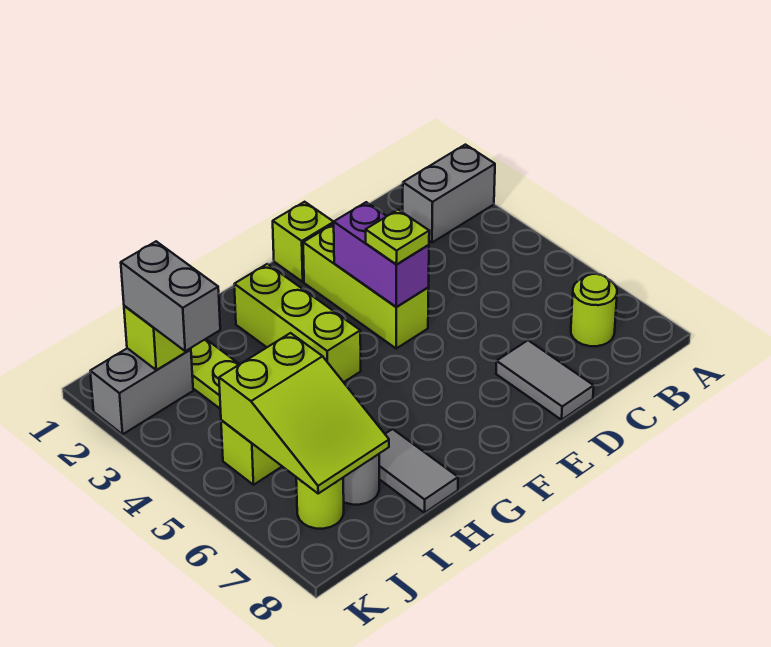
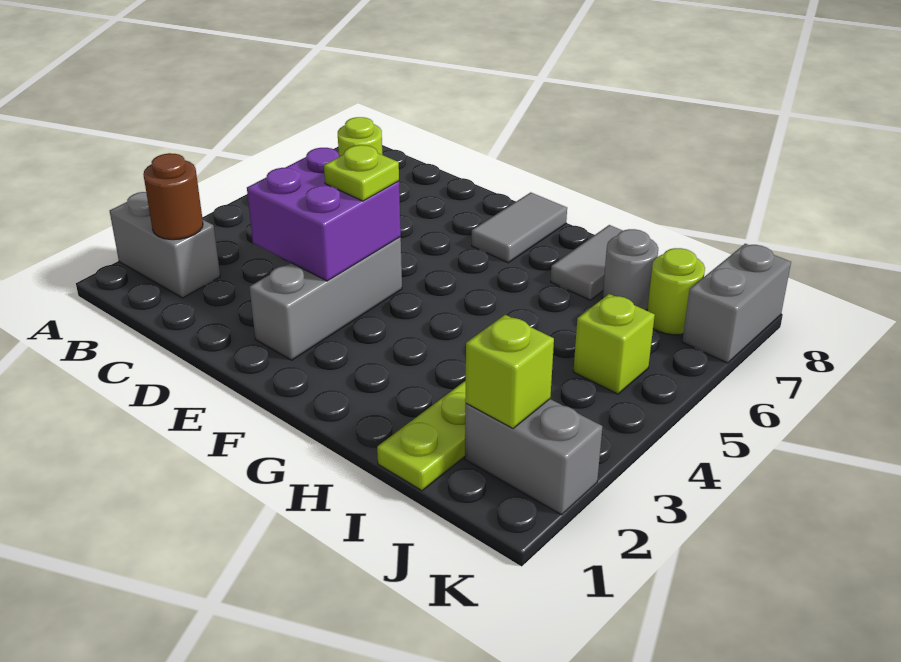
none -> brown 1x1 round brick [143,153,203,240]
grey 1x2 tile [496,340,594,420] -> grey 1x2 tile moved to [472,192,567,263]
lime 1x1 brick [273,202,334,282] -> none
lime 1x3 brick [303,224,429,348] -> grey 1x3 brick [250,237,402,360]
purple 1x2 brick [334,202,429,307] -> purple 2x2 brick [247,148,401,281]
lime 1x3 brick [234,264,361,382] -> none
lime 2x3 slope [219,333,389,493] -> none
grey 1x2 brick [121,241,220,351] -> grey 1x2 brick moved to [682,244,791,363]

